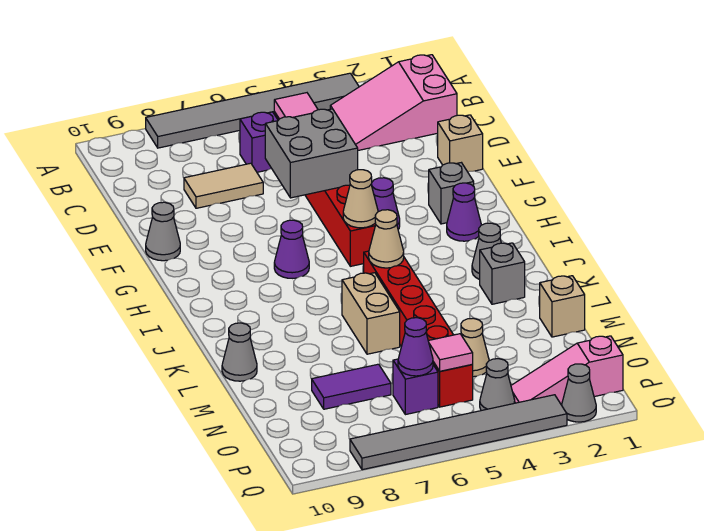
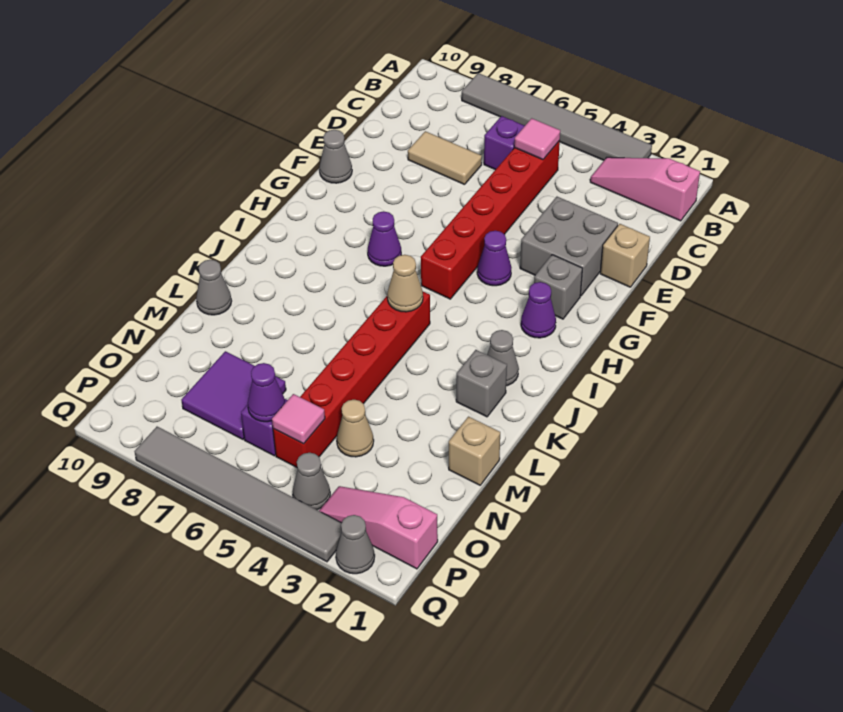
pink 2x3 slope [330,55,457,150] -> pink 1x3 slope [590,157,700,221]
grey 2x2 brick [265,109,358,198] -> grey 2x2 brick moved to [520,197,618,296]
tan 1x1 cone [343,170,378,228] -> none
tan 1x2 brick [342,273,400,354] -> none
purple 1x2 tile [312,364,391,409] -> purple 2x2 tile [181,351,286,439]

